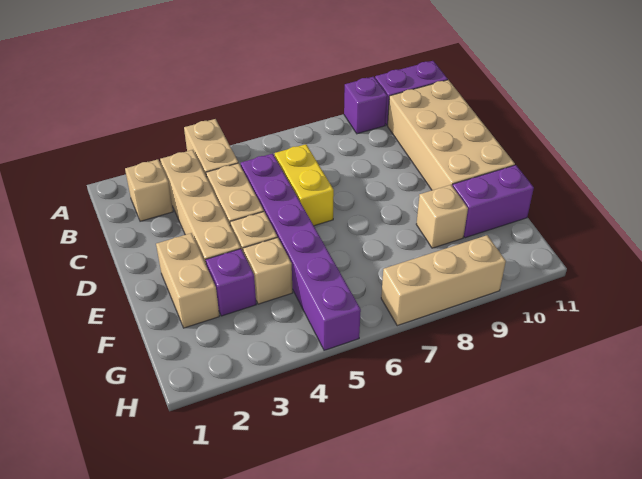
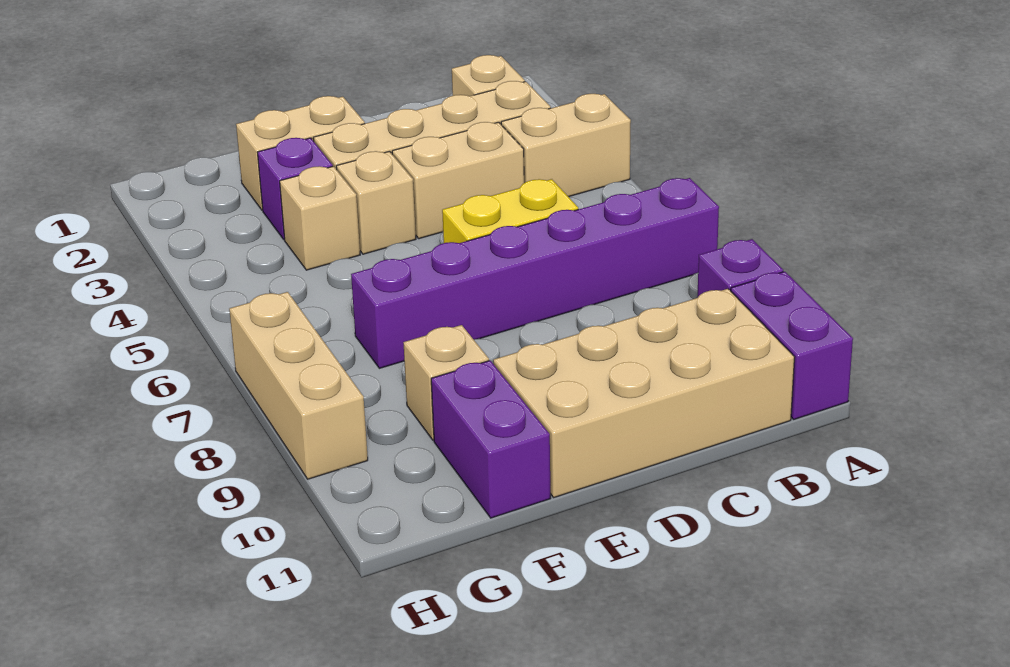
purple 1x6 brick [241,154,361,350] -> purple 1x6 brick moved to [351,178,719,368]

